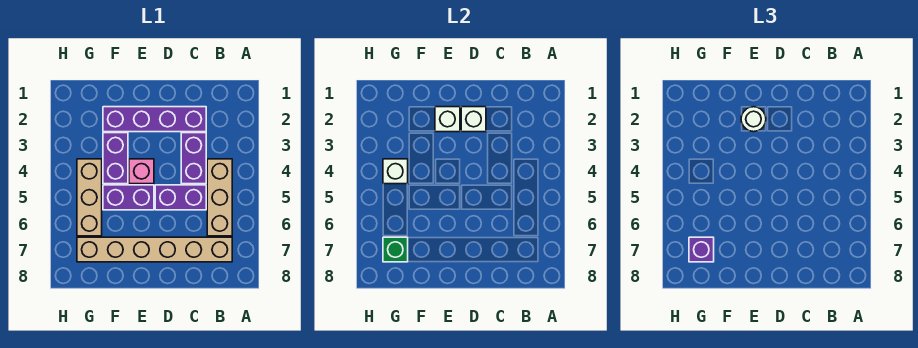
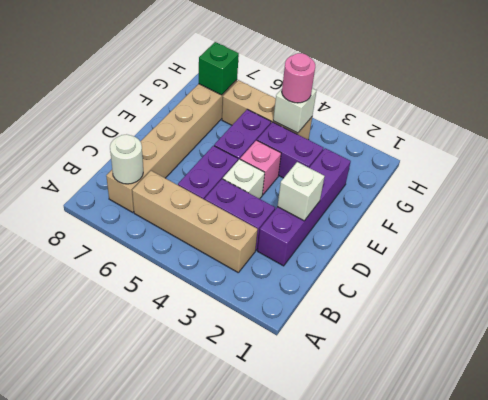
tan 1x3 brick [207,159,232,236] -> tan 1x4 brick [132,171,258,272]
white 1x1 brick [435,107,460,132] -> white 1x1 brick moved to [223,159,265,199]
white 1x1 round brick [741,107,766,132] -> white 1x1 round brick moved to [110,134,143,184]
none -> pink 1x1 round brick [282,53,315,103]
purple 1x1 brick [689,237,714,262] -> none

